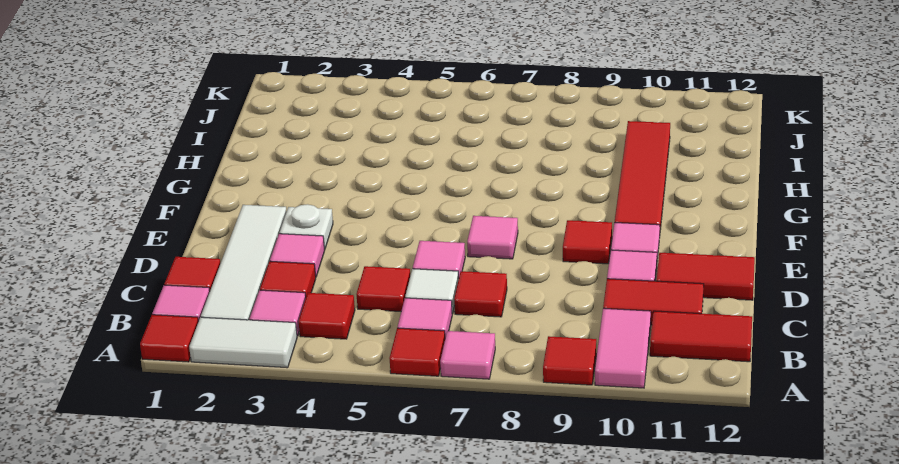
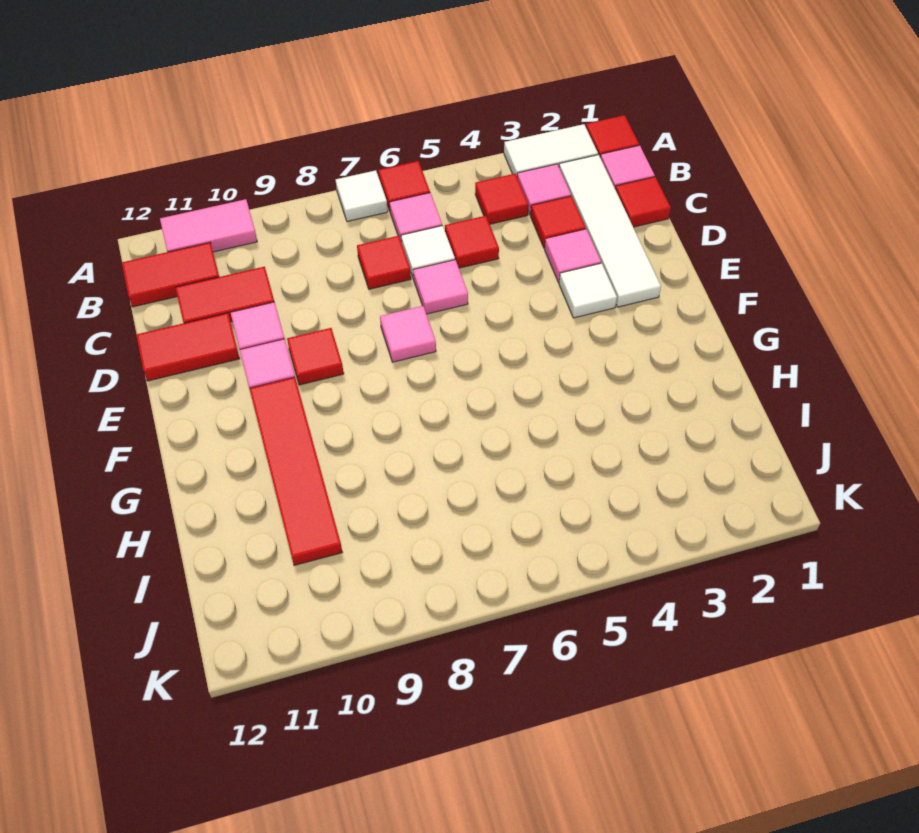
pink 1x1 tile [440,331,495,379] -> white 1x1 tile [336,170,388,221]
red 1x1 tile [543,336,596,385] -> none
pink 1x2 tile [595,308,651,388] -> pink 1x2 tile turned to [160,199,257,252]
white 1x1 plate [279,204,333,250] -> white 1x1 tile [559,263,617,318]

